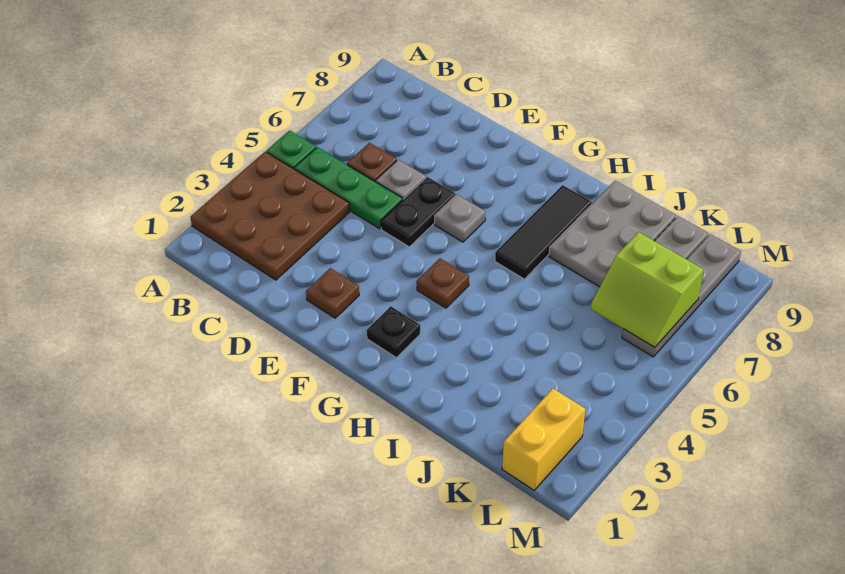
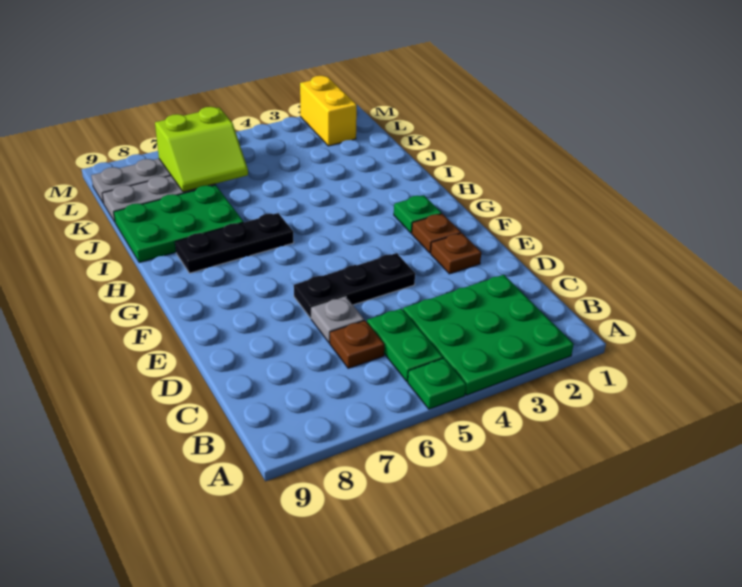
brown 3x3 plate [191,152,349,280] -> green 3x3 plate [403,275,574,395]
green 1x3 plate [294,147,402,229] -> green 1x2 plate [367,308,443,382]
black 1x2 plate [381,177,455,247] -> black 1x3 plate [294,253,415,318]
grey 1x1 plate [435,195,486,242] -> none
black 1x1 plate [367,306,420,358] -> green 1x1 plate [394,195,442,233]
brown 1x1 plate [417,258,469,308] -> brown 1x1 plate moved to [412,214,461,253]
black 1x3 tile [495,185,592,279] -> black 1x3 plate [175,213,294,273]
grey 2x3 plate [549,181,676,287] -> green 2x3 plate [114,185,244,263]
lime 2x2 slope [591,232,704,347] -> lime 2x2 slope turned to [155,107,248,192]
yellow 1x2 brick [502,389,585,490] -> yellow 1x2 brick turned to [300,76,357,146]

